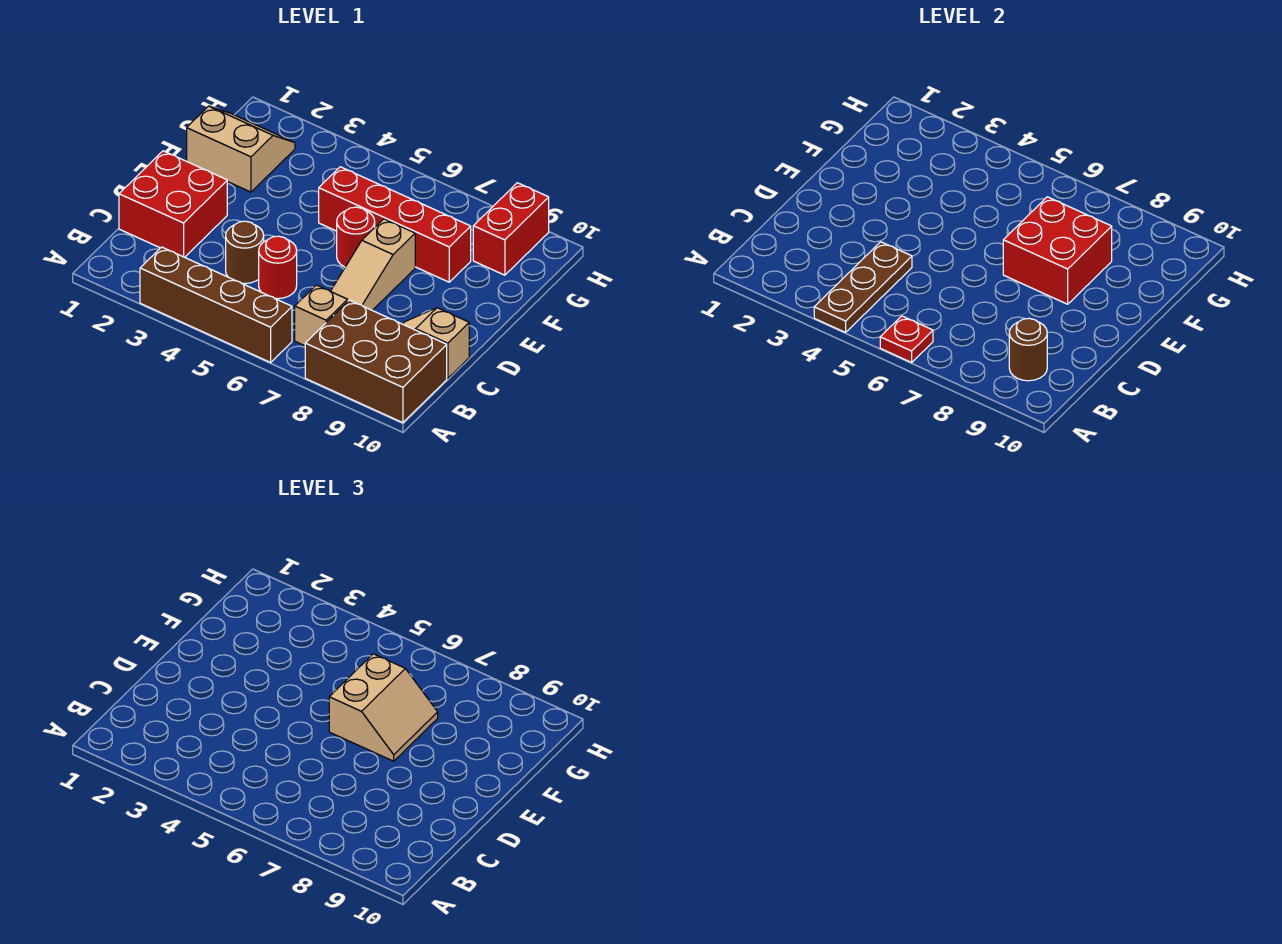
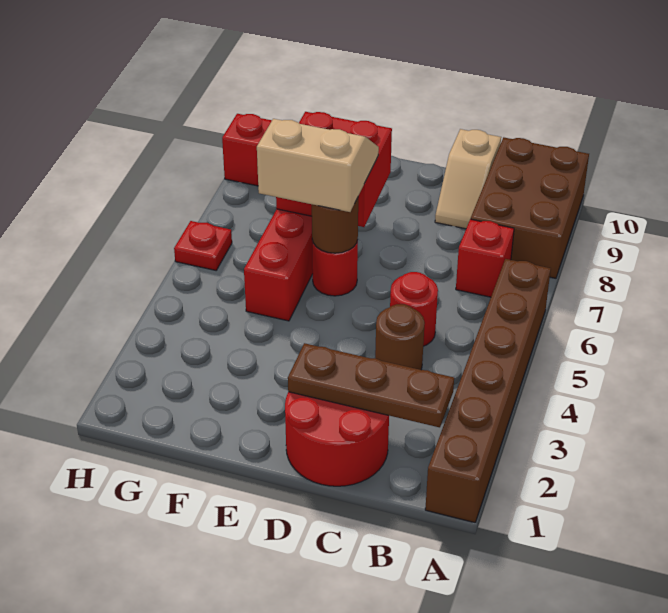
brown 1x4 brick [140,247,292,362] -> brown 1x6 brick [425,259,551,523]
brown 1x3 plate [814,242,912,332] -> brown 1x3 plate moved to [288,343,454,427]
red 1x1 plate [880,316,933,362] -> red 1x1 plate moved to [174,221,232,270]
tan 1x1 brick [295,285,348,346] -> red 1x1 brick [456,219,514,297]
brown 1x1 round brick [1009,318,1047,381] -> brown 1x1 round brick moved to [312,198,358,253]
red 2x2 brick [119,151,227,257] -> red 2x2 round brick [285,392,389,486]
tan 1x3 slope [331,219,415,310] -> none
tan 2x2 slope [187,106,295,192] -> none

